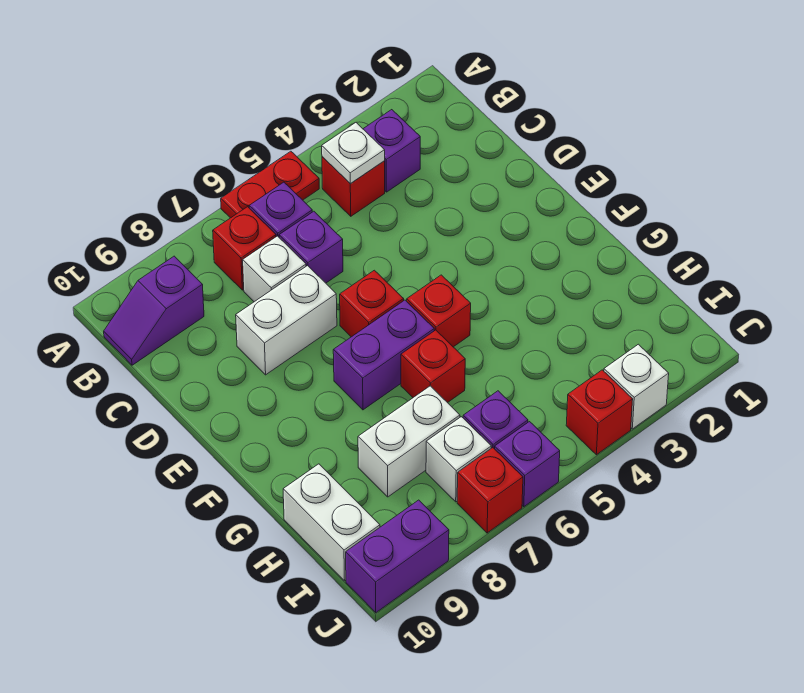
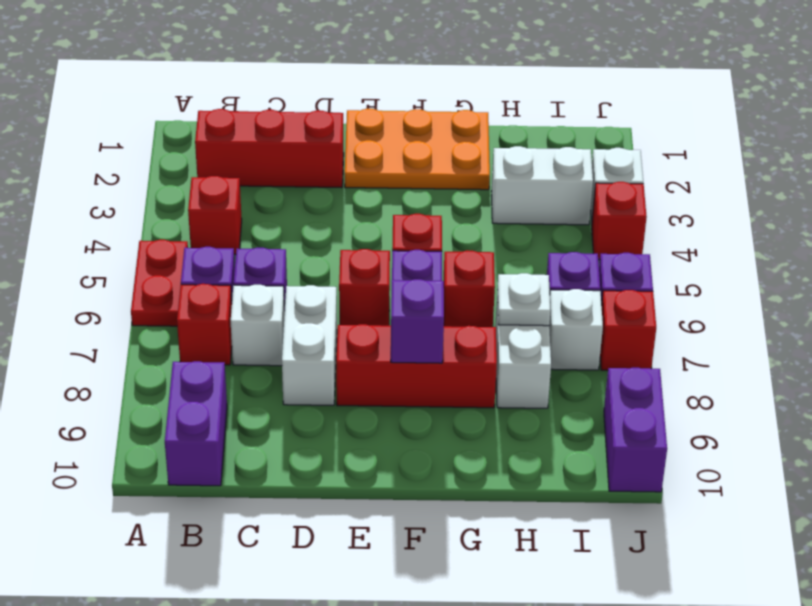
none -> red 1x3 brick [195,109,344,188]
purple 1x1 brick [363,110,420,192] -> purple 1x1 brick moved to [391,279,444,363]
white 1x1 plate [322,123,385,184] -> white 1x1 plate moved to [497,273,551,326]
purple 1x2 slope [104,256,204,365] -> purple 1x2 brick [165,361,227,486]
none -> orange 2x3 plate [345,109,490,190]
none -> red 1x3 brick [336,324,497,408]
white 1x2 brick [283,464,380,581] -> white 1x2 brick moved to [491,146,593,225]

